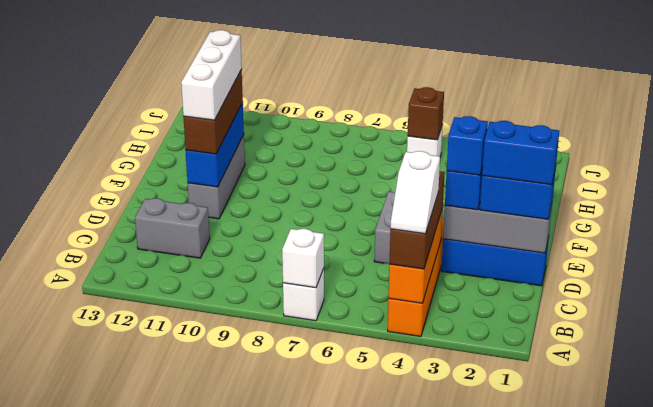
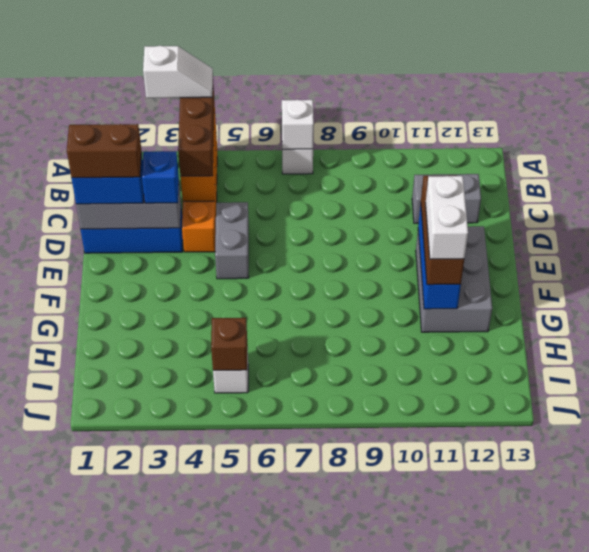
white 1x2 slope [391,151,440,234] -> white 1x2 slope turned to [143,46,213,98]
blue 1x2 brick [482,121,559,185] -> brown 1x2 brick [67,124,142,178]
blue 1x1 brick [447,116,488,175] -> none
grey 1x3 brick [188,135,245,219] -> grey 2x3 brick [416,226,492,332]
white 1x3 brick [181,30,242,120] -> white 1x2 brick [426,176,468,259]

